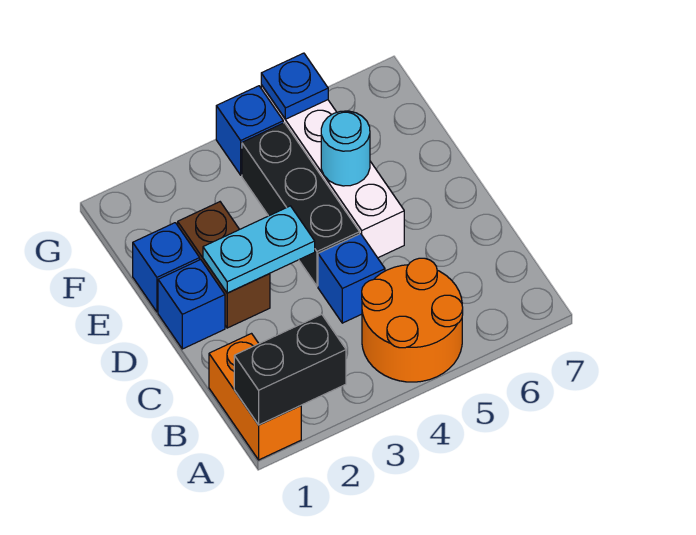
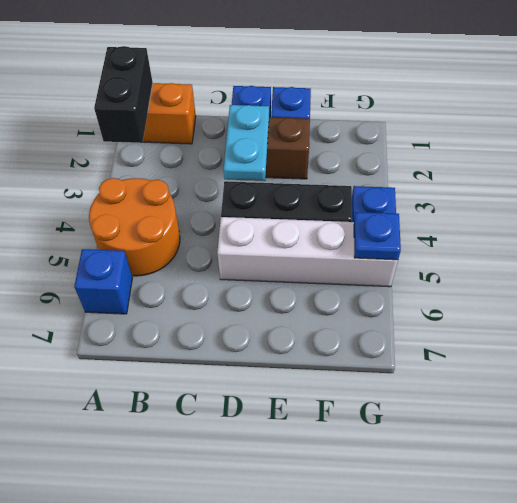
blue 1x1 brick [318,234,385,323] -> blue 1x1 brick moved to [74,249,132,314]
cyan 1x1 round brick [321,111,370,186] -> none

